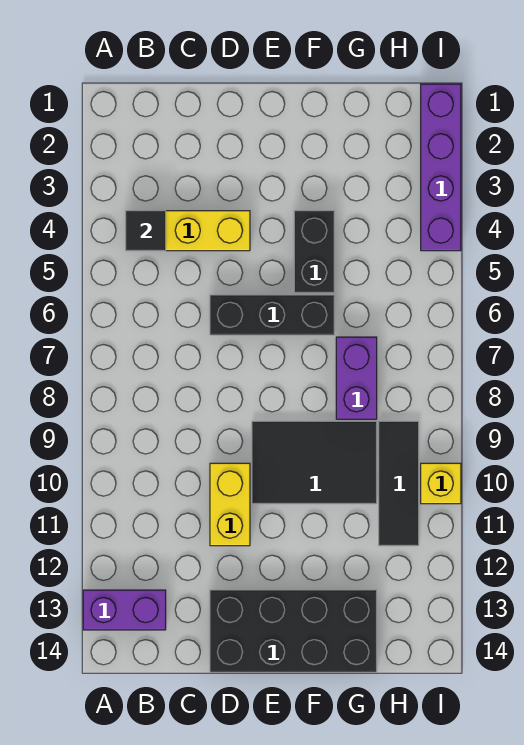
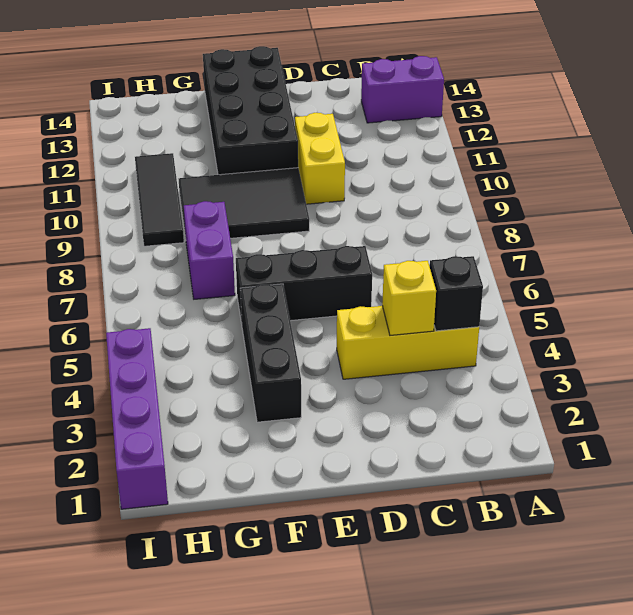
black 1x1 tile [126,211,166,251] -> black 1x1 brick [430,256,483,331]
black 2x4 brick [210,590,377,672] -> black 2x4 brick turned to [203,46,298,175]
black 1x2 brick [294,211,334,293] -> black 1x3 brick [240,284,301,422]
yellow 1x1 brick [421,463,461,504] -> yellow 1x1 brick moved to [382,261,436,335]

